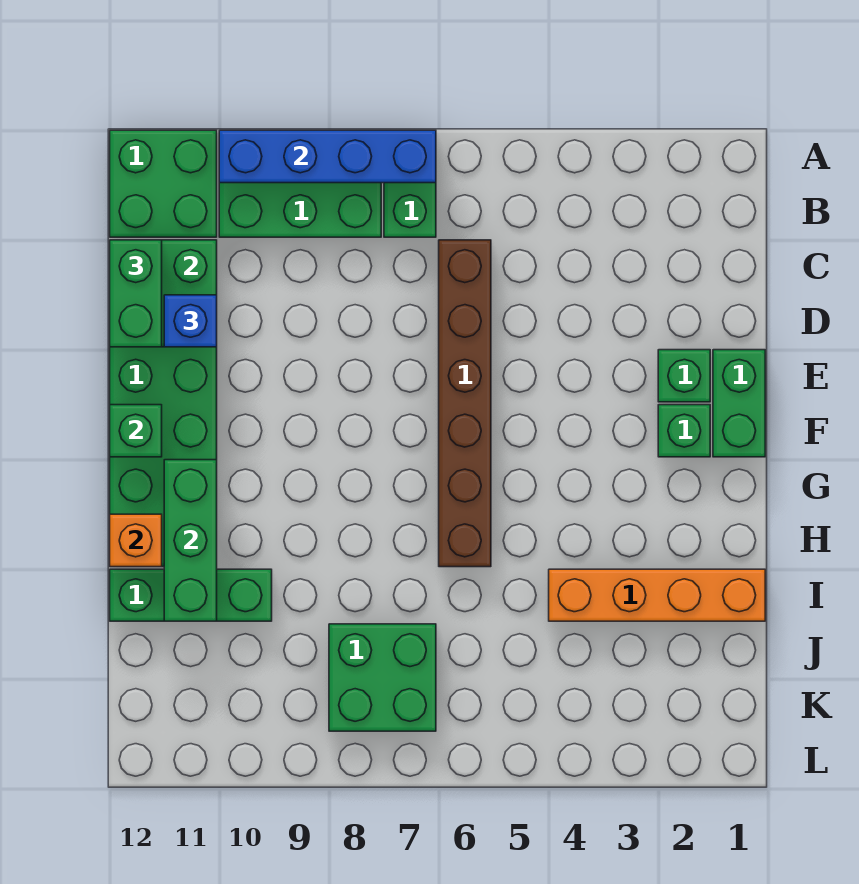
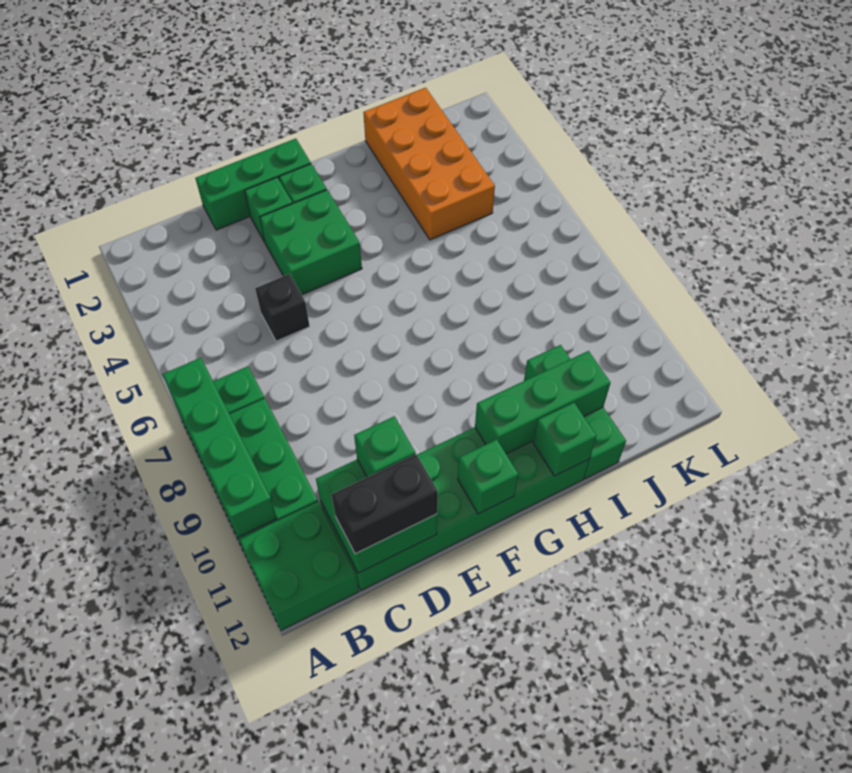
blue 1x4 brick [219,130,436,183] -> green 1x4 brick [162,358,277,537]
brown 1x6 brick [439,240,491,567] -> none
green 1x2 brick [110,240,162,347] -> black 1x2 brick [332,454,438,554]
none -> black 1x1 brick [255,274,310,341]
blue 1x1 brick [164,295,217,347] -> green 1x1 brick [354,416,415,477]
green 1x2 brick [713,350,765,457] -> green 1x3 brick [195,139,311,230]
orange 1x1 brick [110,514,162,567] -> green 1x1 brick [533,403,596,476]
orange 1x4 brick [549,569,765,621] -> orange 2x4 brick [363,88,495,240]
green 2x2 brick [329,624,436,731] -> green 2x2 brick moved to [260,190,362,295]

